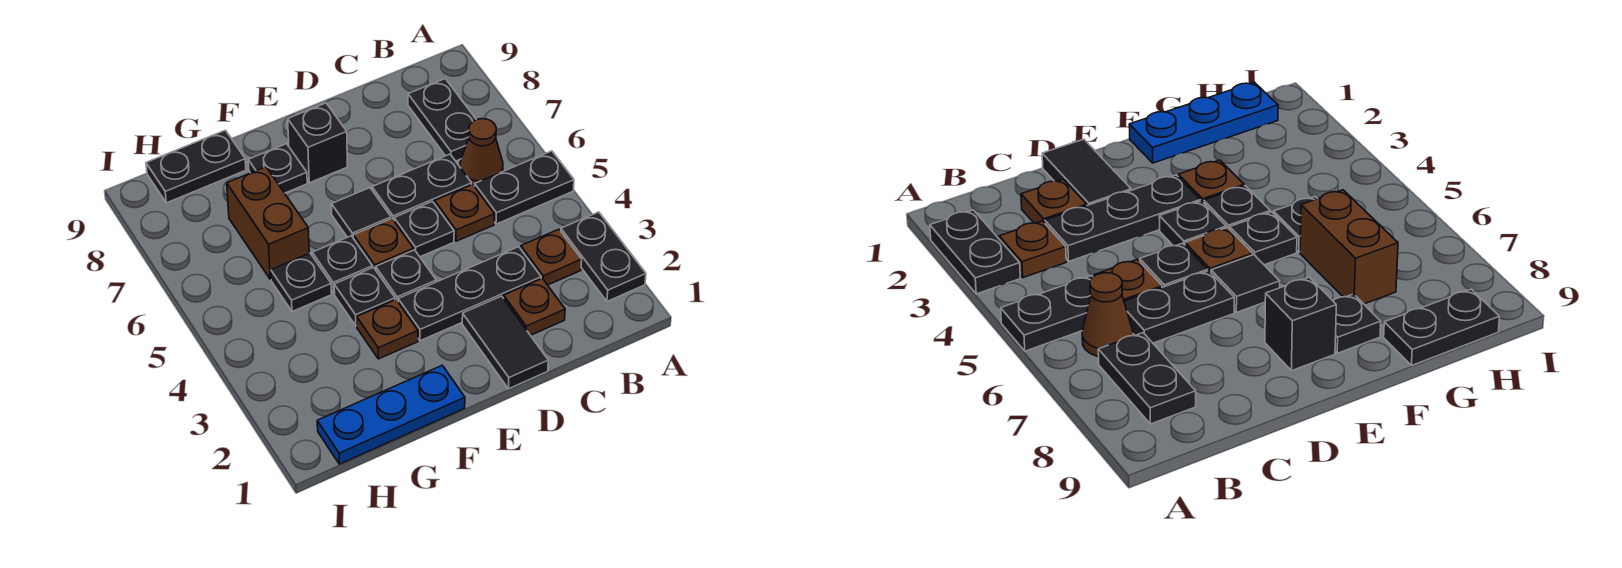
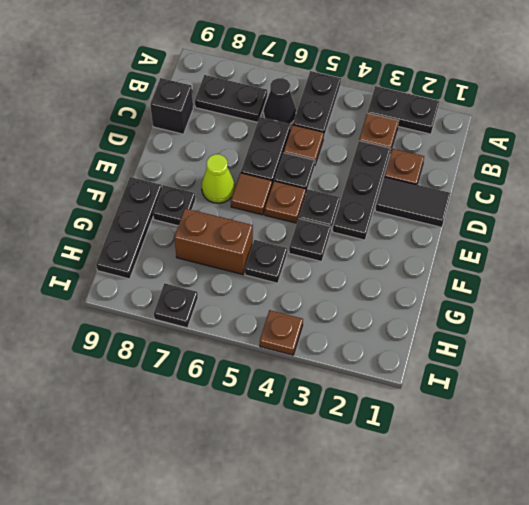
brown 1x1 cone [460,119,503,186] -> black 1x1 cone [264,78,296,124]
black 1x1 tile [332,188,391,237] -> brown 1x1 tile [231,173,272,215]
none -> lime 1x1 cone [202,154,235,203]
black 1x1 brick [288,103,348,183] -> black 1x1 brick moved to [150,78,193,134]
blue 1x3 plate [317,365,465,464] -> none
brown 1x1 plate [357,300,418,359] -> brown 1x1 plate moved to [260,310,303,355]
black 1x1 plate [312,236,373,294] -> black 1x1 plate moved to [154,283,198,328]
black 1x2 plate [146,130,246,203] -> black 1x3 plate [96,177,162,279]

